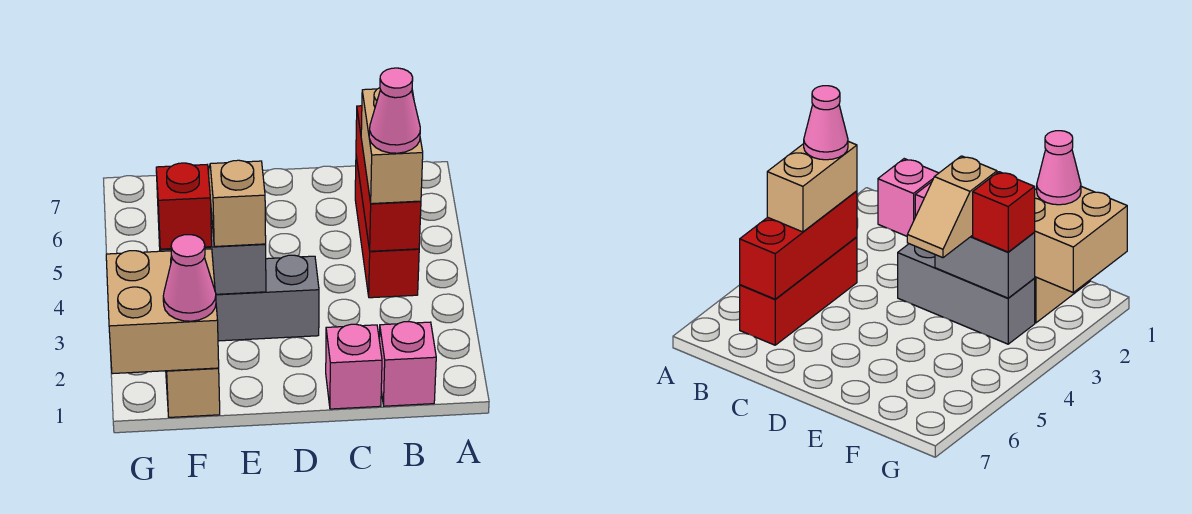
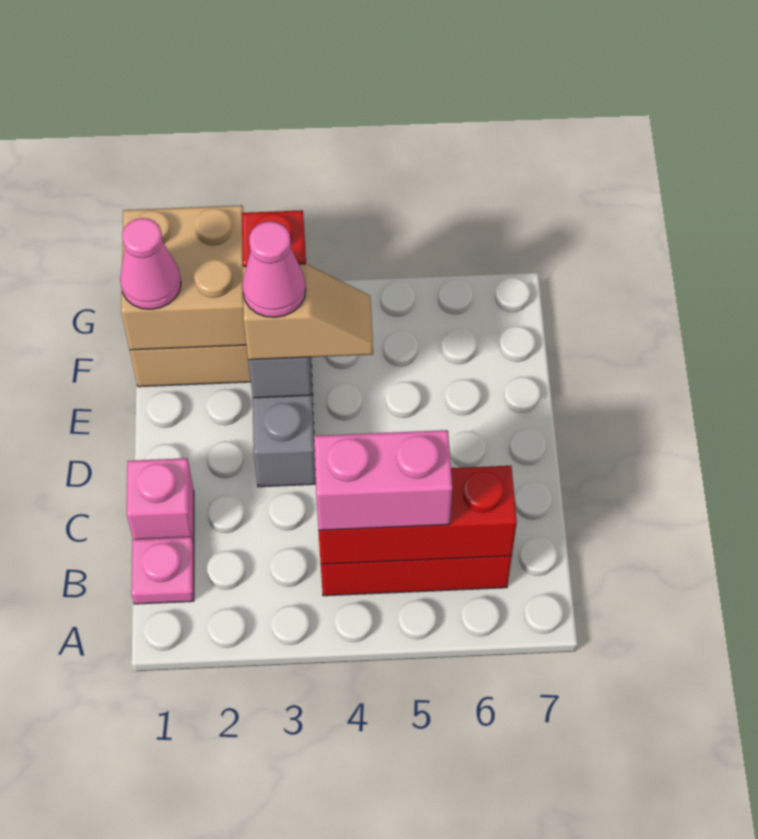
pink 1x1 brick [379,322,436,406] -> pink 1x1 plate [131,537,194,604]
tan 1x2 brick [361,88,423,204] -> pink 1x2 brick [314,430,452,530]
pink 1x1 cone [369,68,420,153] -> pink 1x1 cone moved to [242,221,306,317]

